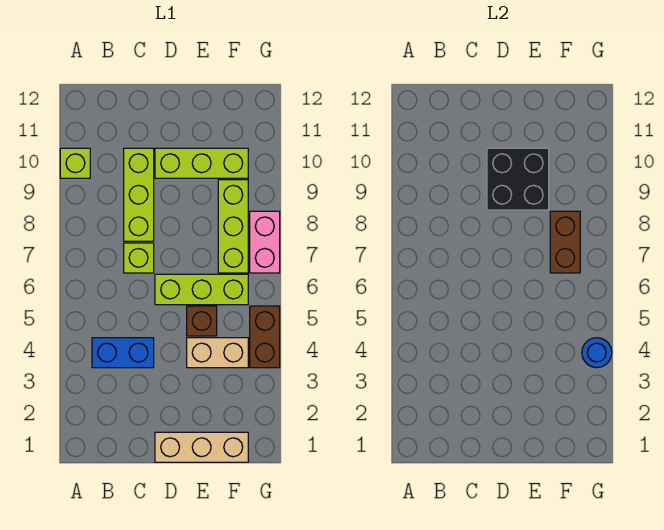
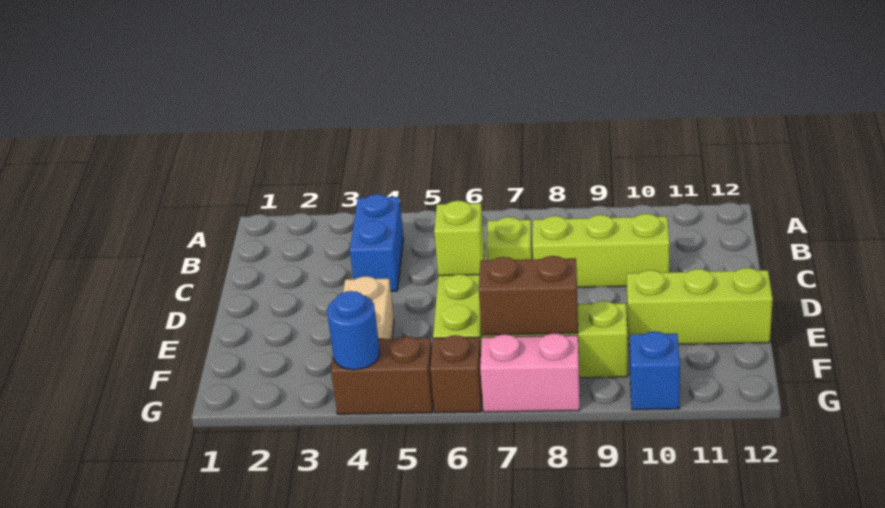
lime 1x1 brick [60,148,90,178] -> lime 1x1 brick moved to [434,201,484,276]
tan 1x3 brick [155,432,248,462] -> none
black 2x2 brick [487,148,549,210] -> none
lime 1x3 brick [155,148,248,178] -> lime 1x3 brick turned to [627,268,773,345]
brown 1x1 brick [187,306,217,336] -> brown 1x1 brick moved to [430,335,482,413]
none -> blue 1x1 brick [630,331,680,410]

